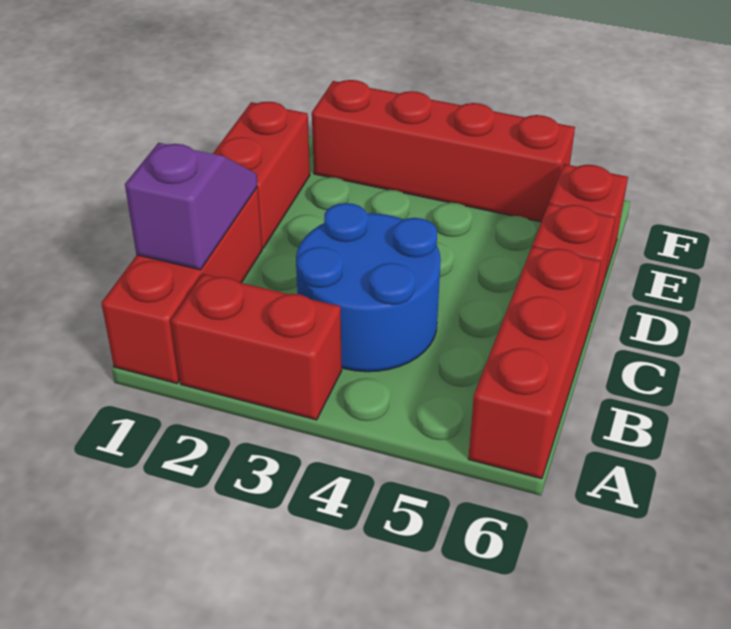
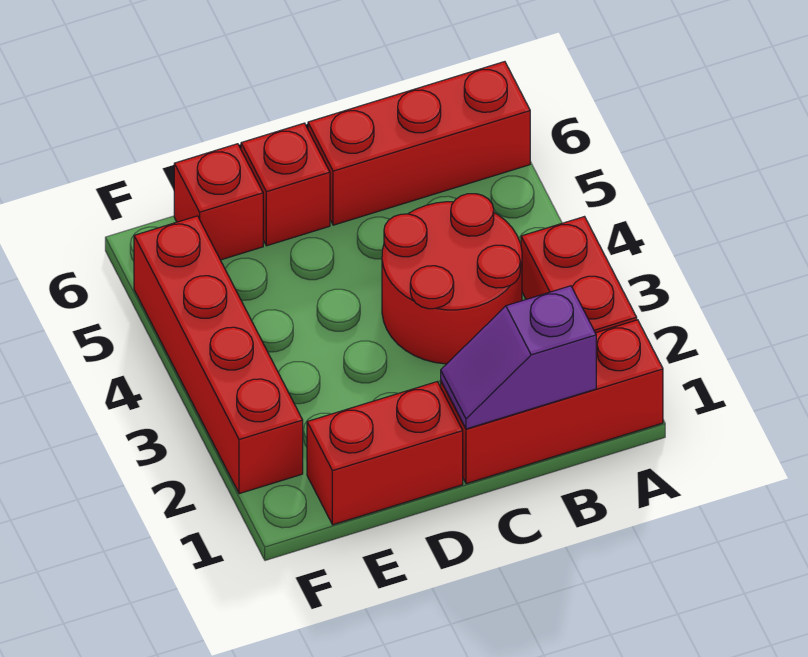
blue 2x2 round brick [296,203,441,372] -> red 2x2 round brick [382,194,522,364]

